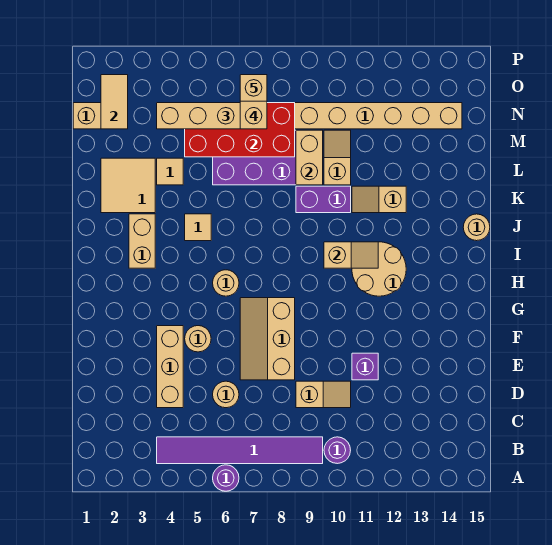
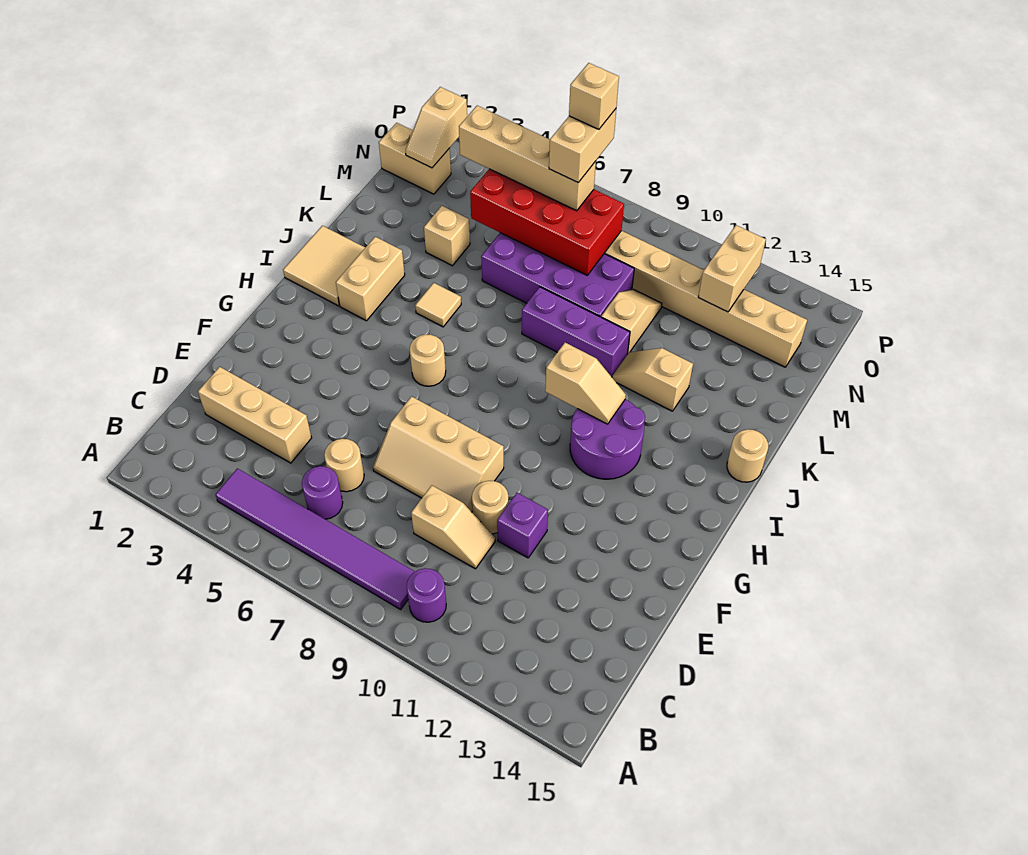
purple 1x1 round brick [213,465,239,491] -> purple 1x1 round brick moved to [302,466,343,519]
tan 1x3 brick [157,326,183,408] -> tan 1x3 brick turned to [198,367,312,463]
tan 2x3 slope [240,298,295,380] -> tan 2x3 slope turned to [373,396,504,512]
tan 1x1 round brick [185,326,211,352] -> tan 1x1 round brick moved to [472,481,508,534]
tan 2x2 round brick [352,242,406,296] -> purple 2x2 round brick [570,399,645,479]
tan 2x2 tile [101,158,155,213] -> tan 2x2 tile moved to [283,226,365,306]
purple 1x2 brick [296,186,351,213] -> purple 1x3 brick [522,287,630,377]
tan 1x1 tile [157,158,183,185] -> tan 1x1 brick [424,206,470,266]
tan 1x2 brick [296,130,323,185] -> tan 1x2 brick moved to [698,225,766,312]
tan 1x2 tile [101,75,128,129] -> tan 1x2 slope [405,87,467,168]

